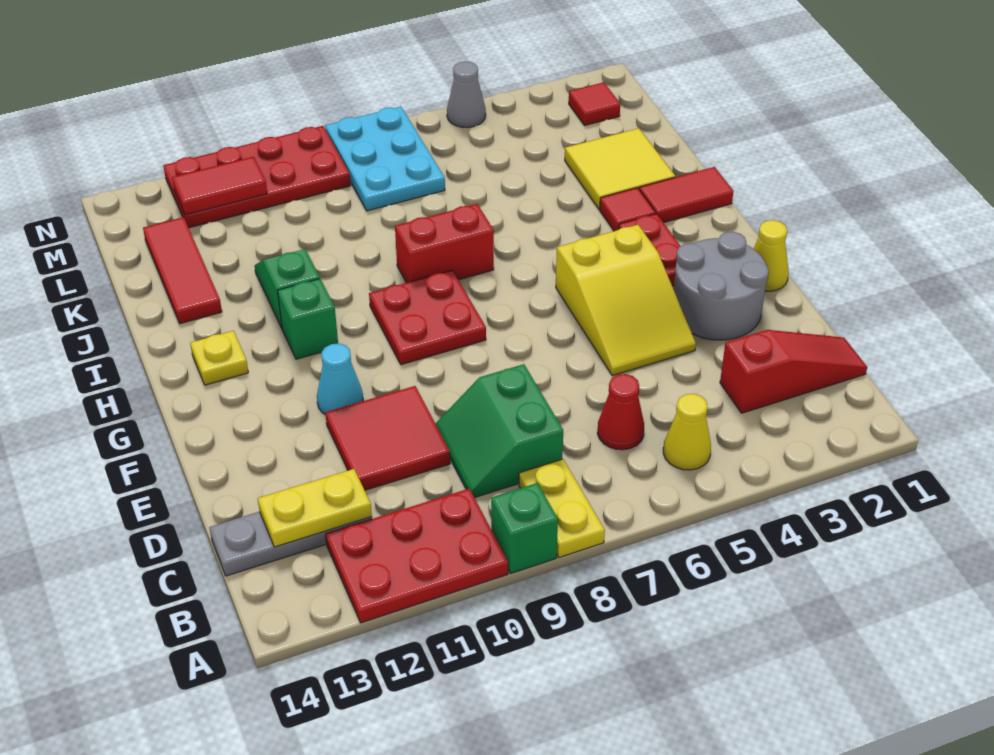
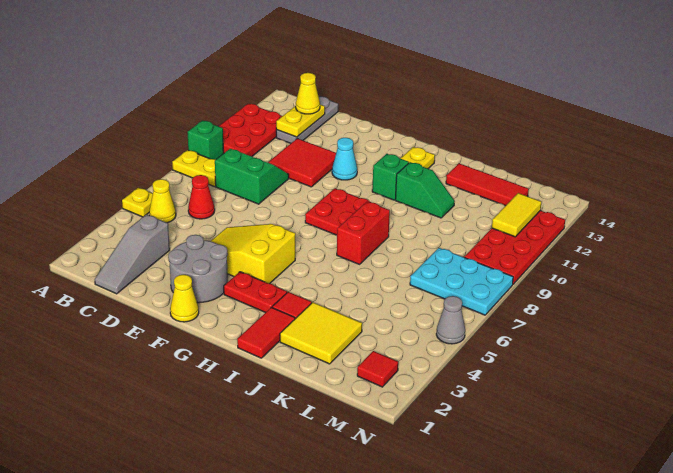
none -> yellow 1x1 plate [122,188,153,217]
red 1x3 slope [720,330,867,413] -> grey 1x3 slope [95,214,170,294]
none -> yellow 1x1 cone [296,73,320,114]
red 1x2 tile [172,157,267,215] -> yellow 1x2 tile [492,193,541,237]

